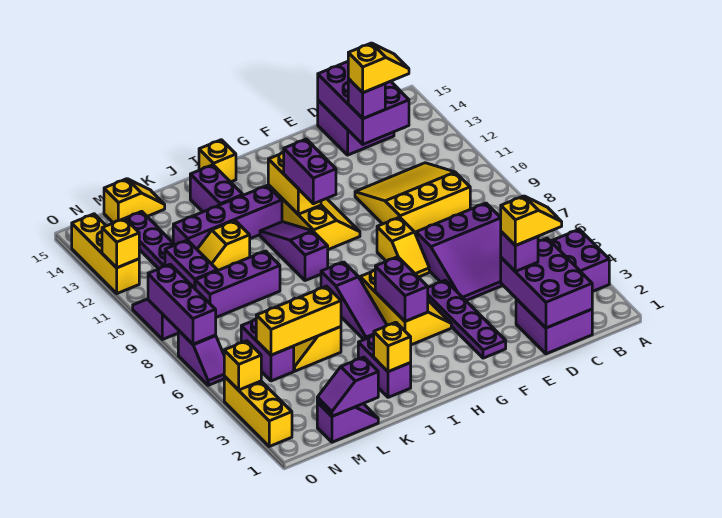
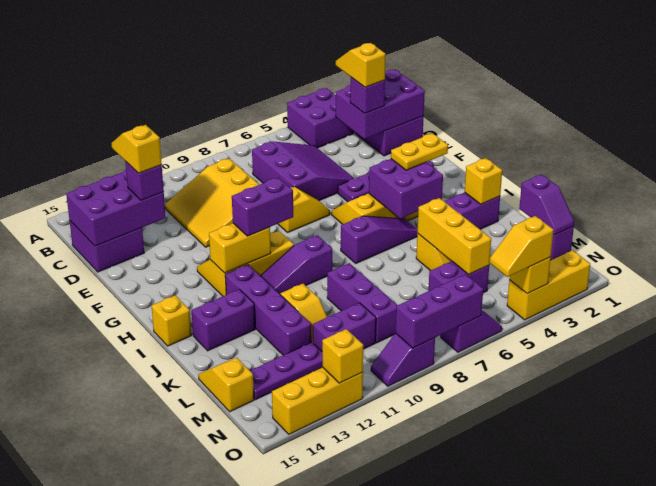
none -> yellow 1x2 plate [391,133,448,170]
purple 1x2 brick [375,257,428,321] -> purple 2x2 brick [369,159,443,219]
none -> yellow 1x2 slope [489,216,553,277]

